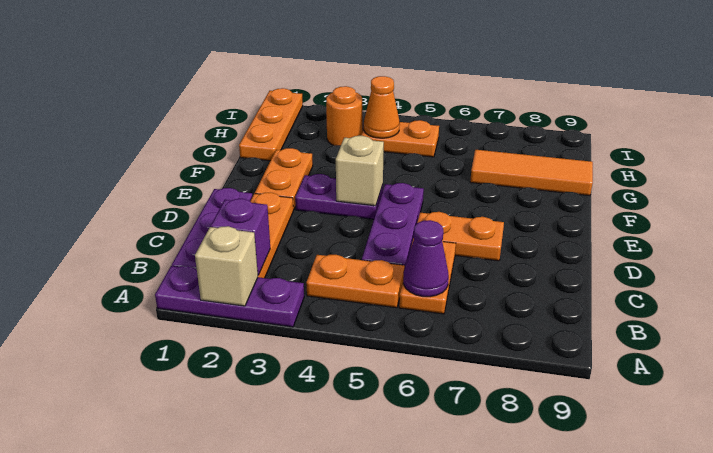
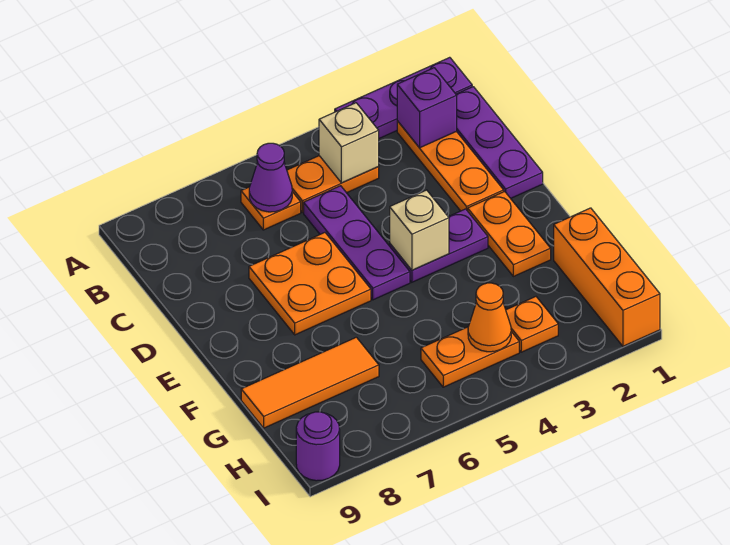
tan 1x1 brick [195,226,258,306] -> tan 1x1 brick moved to [319,103,379,183]
orange 1x2 plate [399,238,456,314] -> orange 1x1 plate [241,187,301,230]
orange 1x2 plate [417,212,504,261] -> orange 2x2 plate [249,233,371,335]
orange 1x3 plate [239,88,303,161] -> orange 1x3 brick [554,208,660,346]
orange 1x1 round brick [326,86,362,146] -> orange 1x1 plate [506,297,558,352]
none -> purple 1x1 round brick [296,412,340,481]

